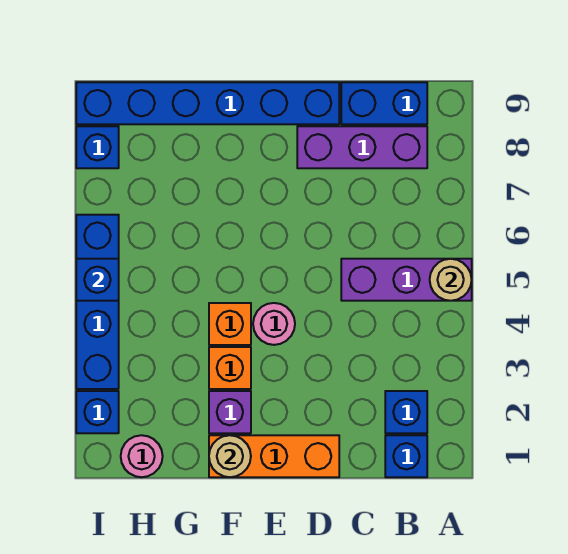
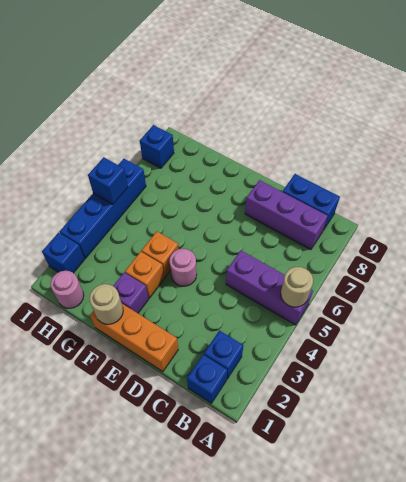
blue 1x6 brick [76,82,339,124] -> none

